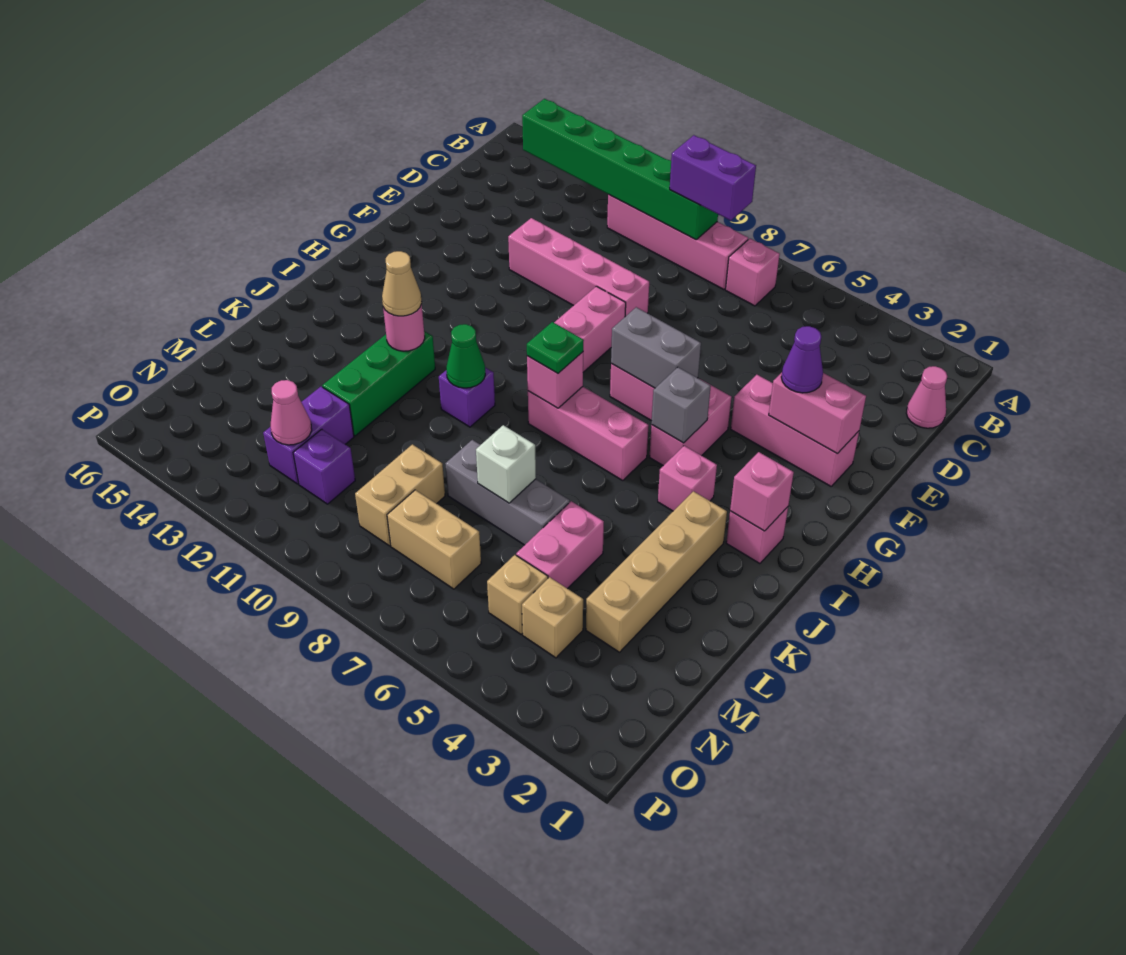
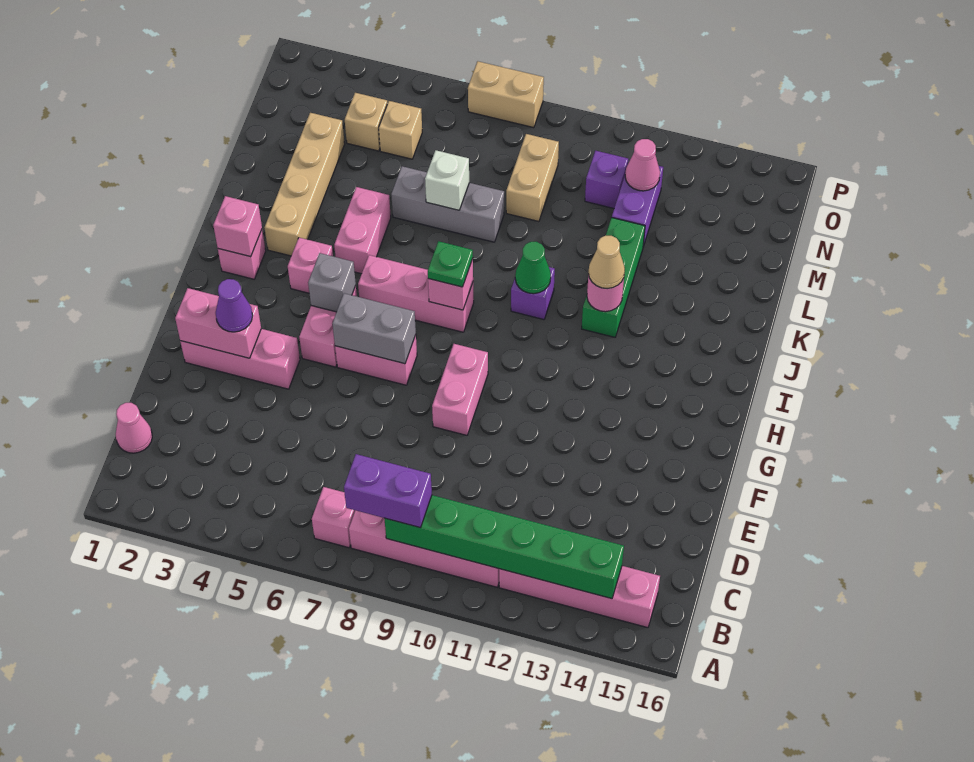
pink 1x4 brick [508,218,649,317] -> pink 1x4 brick moved to [499,566,660,628]
pink 1x2 brick [516,501,604,589] -> pink 1x2 brick moved to [334,187,391,274]
tan 1x2 brick [387,490,481,589] -> tan 1x2 brick moved to [468,61,544,128]

